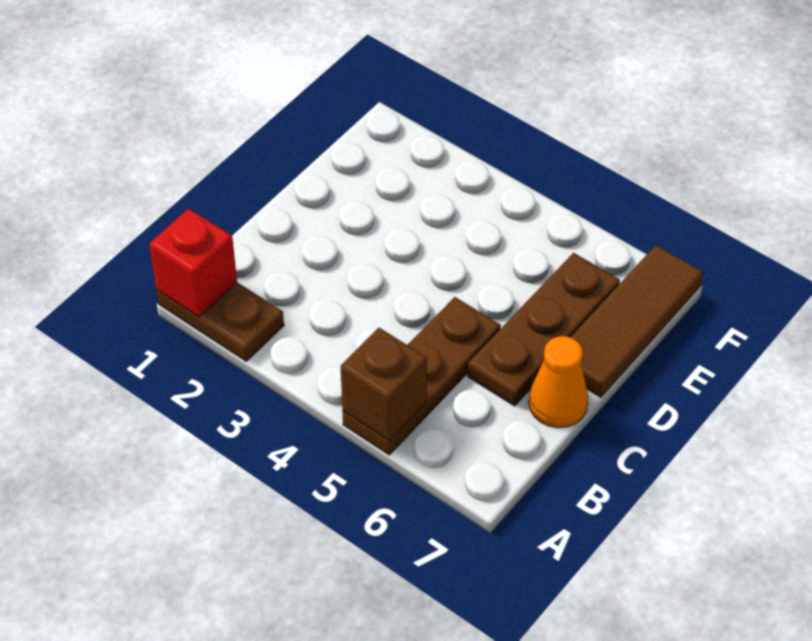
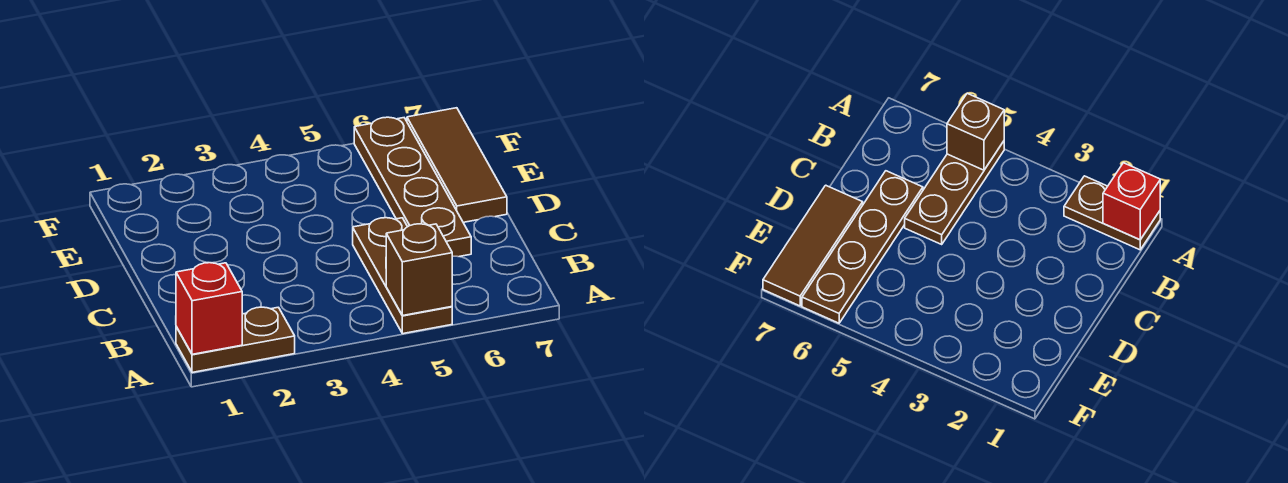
brown 1x3 plate [468,253,620,406] -> brown 1x4 plate [354,117,471,257]
orange 1x1 cone [529,336,589,428] -> none

